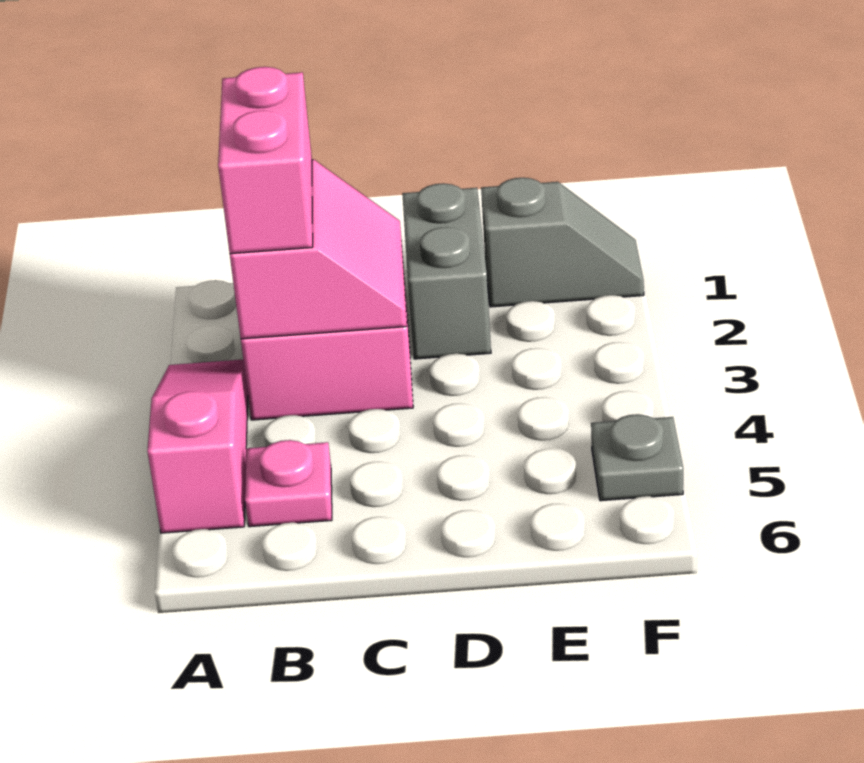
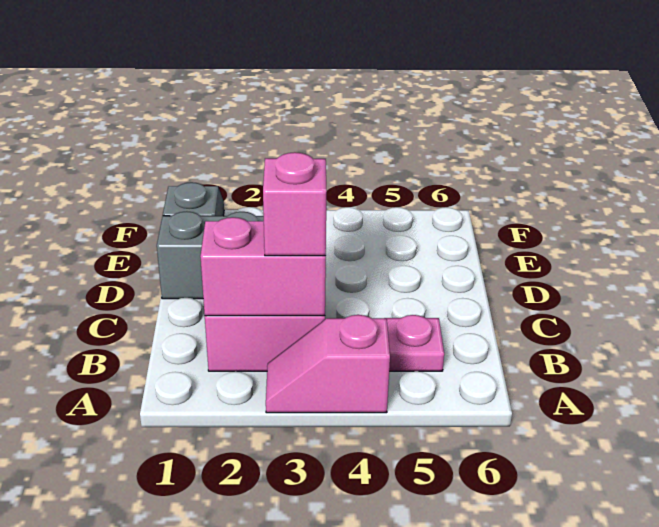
pink 1x3 slope [147,360,248,533] -> pink 1x2 slope [266,315,390,413]
pink 1x2 brick [218,67,313,254] -> pink 1x1 brick [263,152,327,256]
grey 1x1 plate [591,414,683,501] -> none

